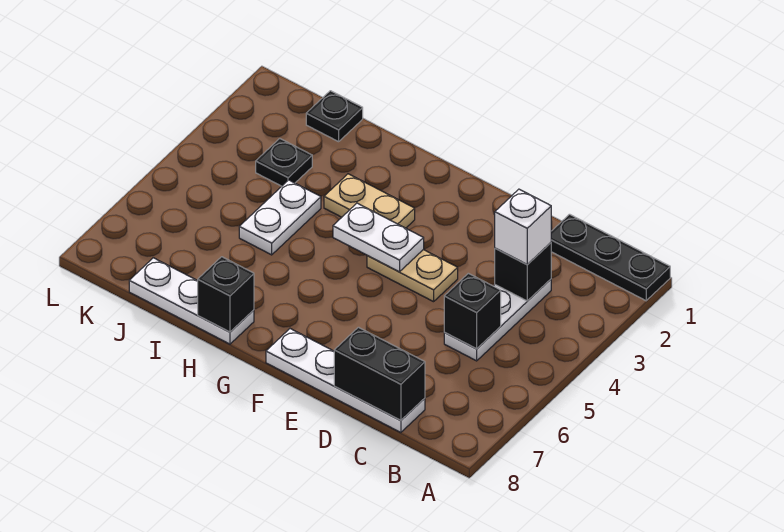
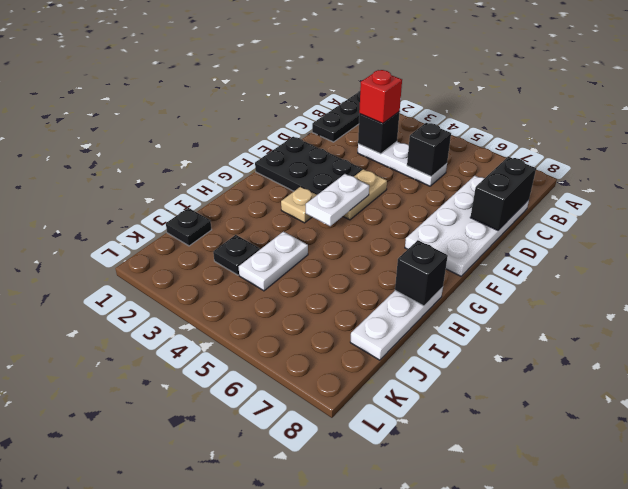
white 1x1 brick [495,189,551,265] -> red 1x1 brick [359,70,402,123]
white 1x4 plate [266,329,425,432] -> white 2x4 plate [405,176,529,276]
none -> black 2x3 plate [255,137,362,195]
tan 1x2 plate [324,174,415,228] -> tan 1x1 plate [281,187,316,223]
white 1x2 plate [239,180,321,255] -> white 1x2 plate turned to [239,231,308,291]

